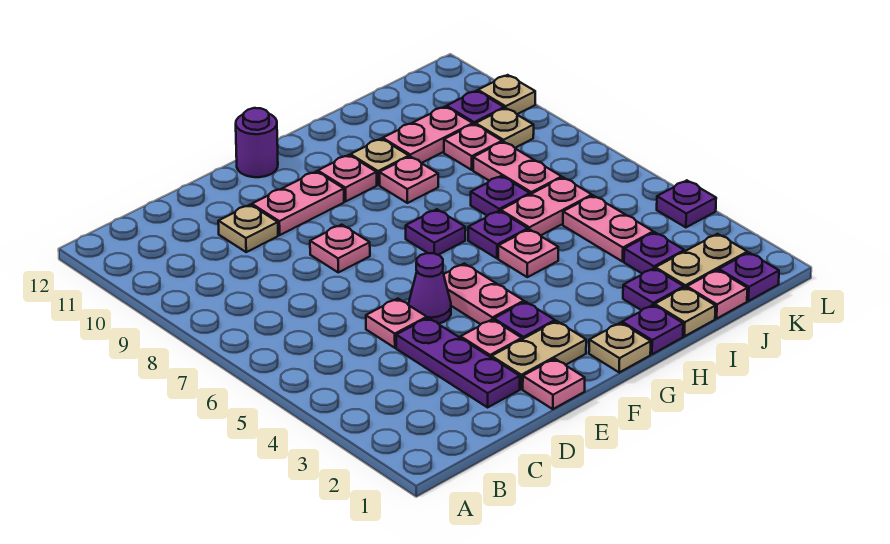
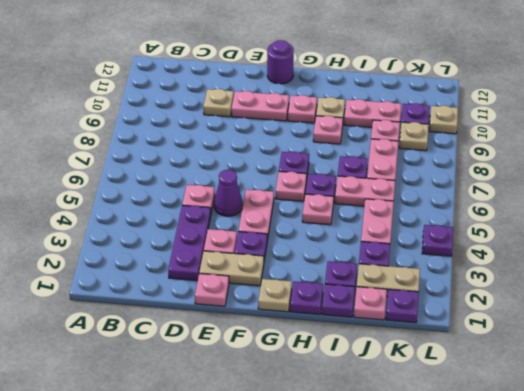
pink 1x1 plate [310,225,370,272] -> pink 1x1 plate moved to [275,172,307,201]
tan 1x1 plate [655,287,716,336] -> purple 1x1 plate [322,284,355,317]

